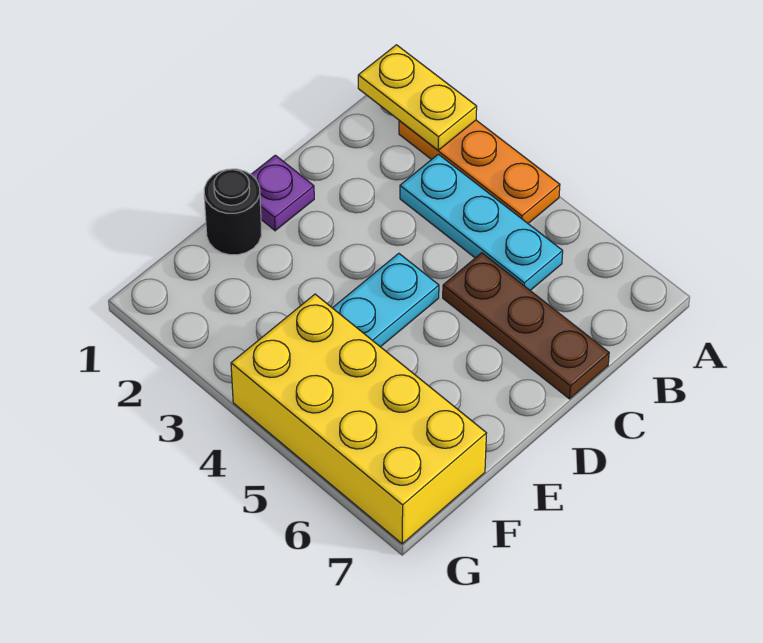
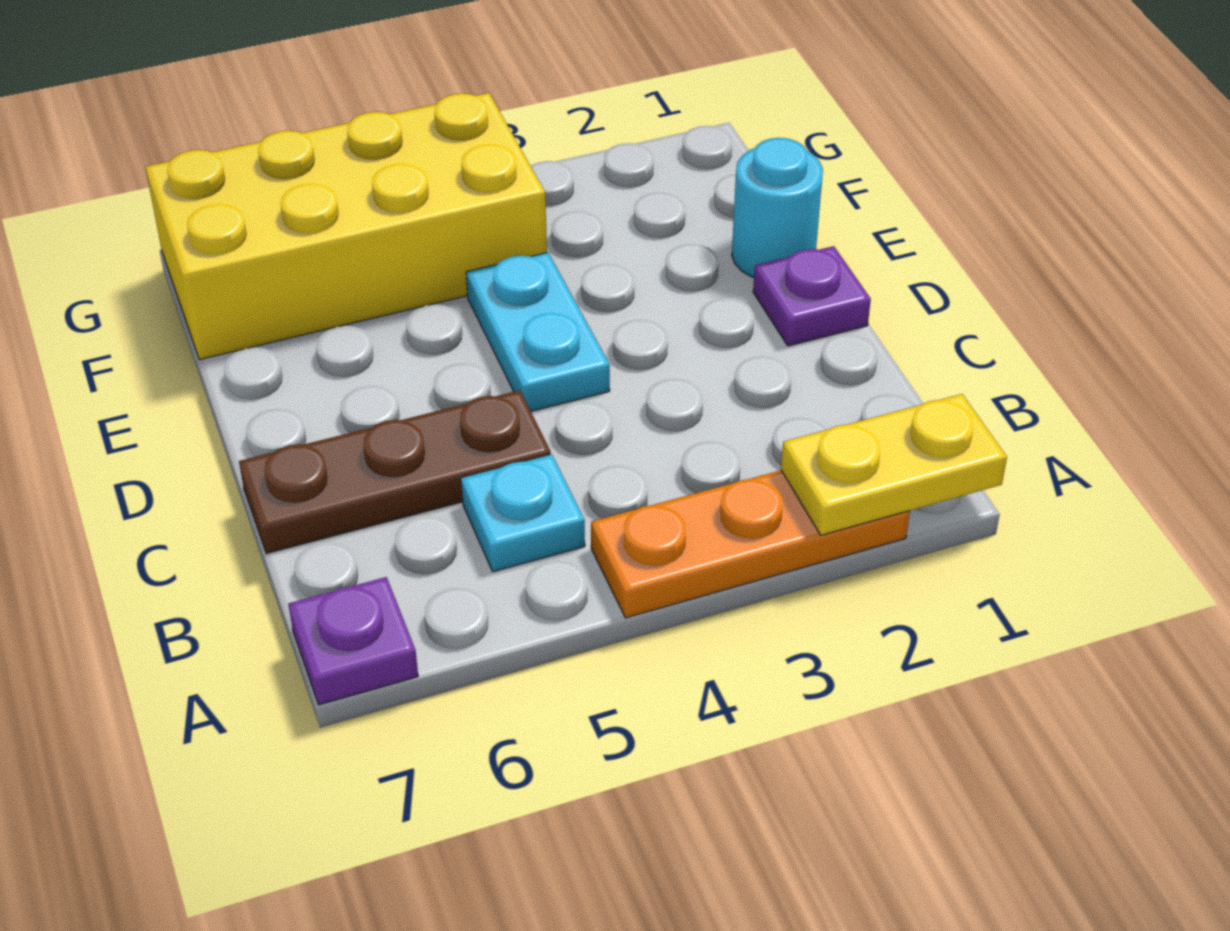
none -> purple 1x1 plate [288,577,418,705]
cyan 1x3 plate [400,154,563,290] -> cyan 1x1 plate [461,455,585,572]
black 1x1 round brick [204,169,261,255] -> cyan 1x1 round brick [732,138,823,278]

